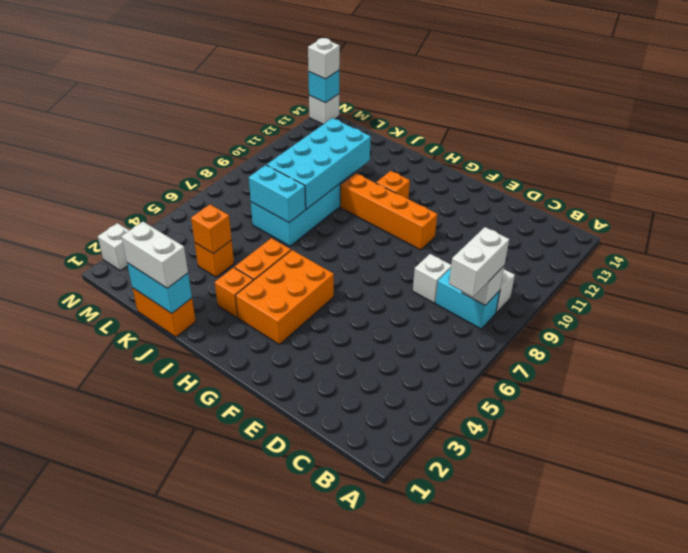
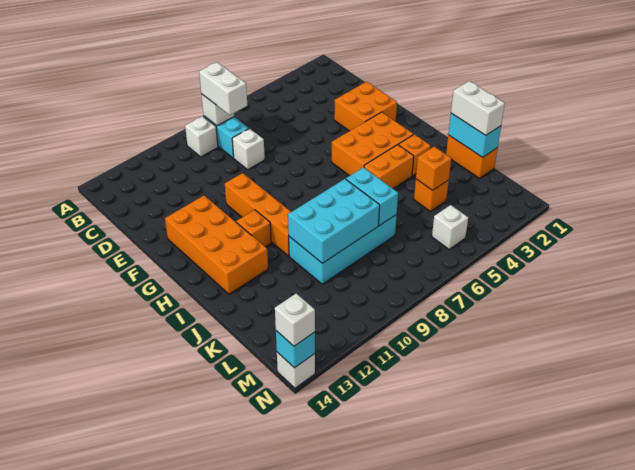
white 1x2 brick [449,227,509,297] -> white 1x2 brick turned to [199,62,247,115]
none -> orange 2x2 brick [334,82,397,131]
none -> orange 2x4 brick [165,196,268,294]
cyan 2x4 brick [267,118,371,209] -> cyan 2x3 brick [288,179,380,263]
white 1x1 brick [98,223,129,271] -> white 1x1 brick moved to [432,205,468,249]

